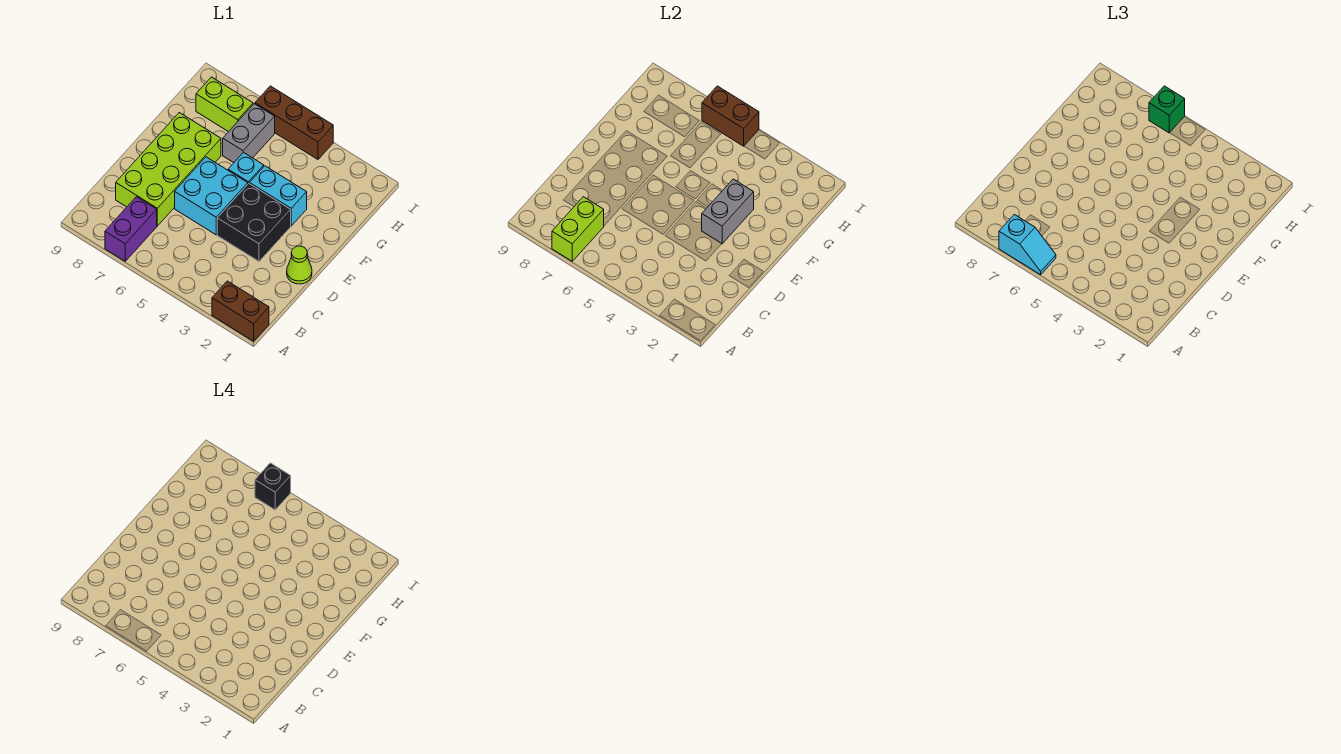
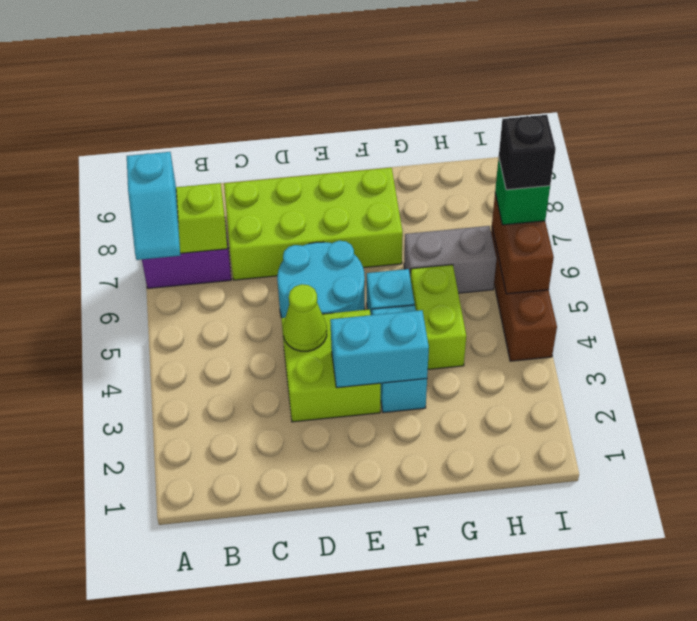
brown 1x2 brick [212,281,269,341] -> none
lime 1x1 cone [287,246,312,284] -> lime 1x1 cone moved to [283,284,327,351]
black 2x2 brick [217,184,291,261] -> lime 2x2 brick [282,309,381,422]
cyan 2x2 brick [175,157,248,235] -> cyan 2x2 round brick [277,241,365,318]
grey 1x2 brick [702,179,754,244] -> cyan 1x2 brick [330,310,429,388]
lime 1x2 brick [196,77,253,132] -> lime 1x2 brick moved to [411,265,466,369]

